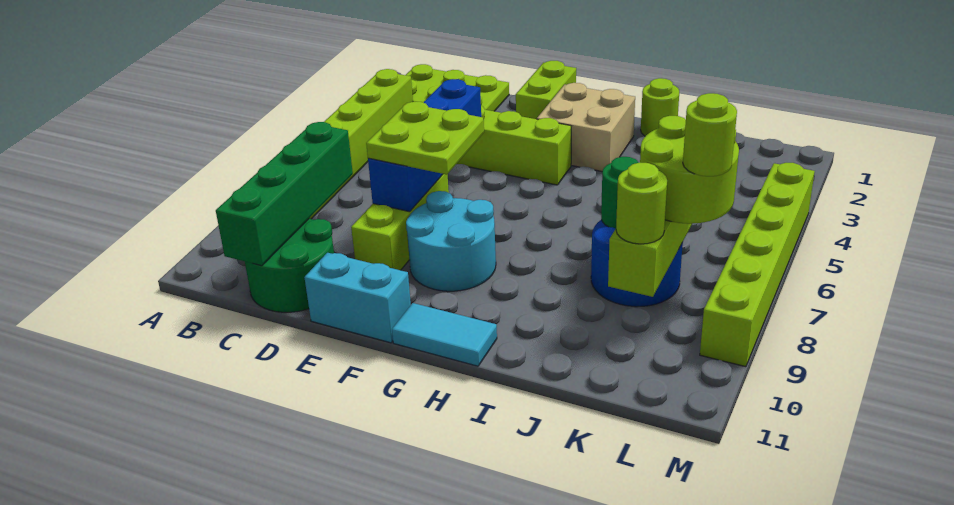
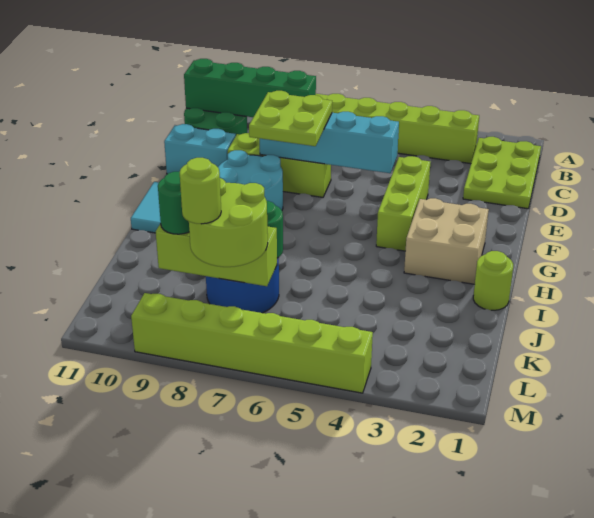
blue 1x4 brick [368,79,481,212] -> cyan 1x4 brick [260,112,399,173]
cyan 1x2 brick [304,253,411,343] -> cyan 1x2 brick turned to [164,124,236,174]
lime 1x2 brick [516,61,576,119] -> none
lime 1x1 round brick [616,163,667,244] -> green 1x1 round brick [158,172,189,234]

